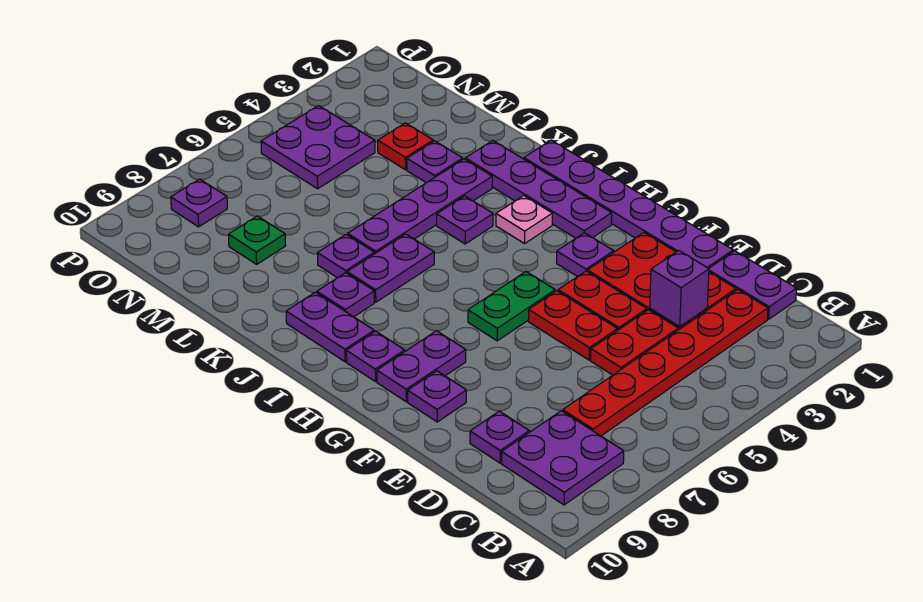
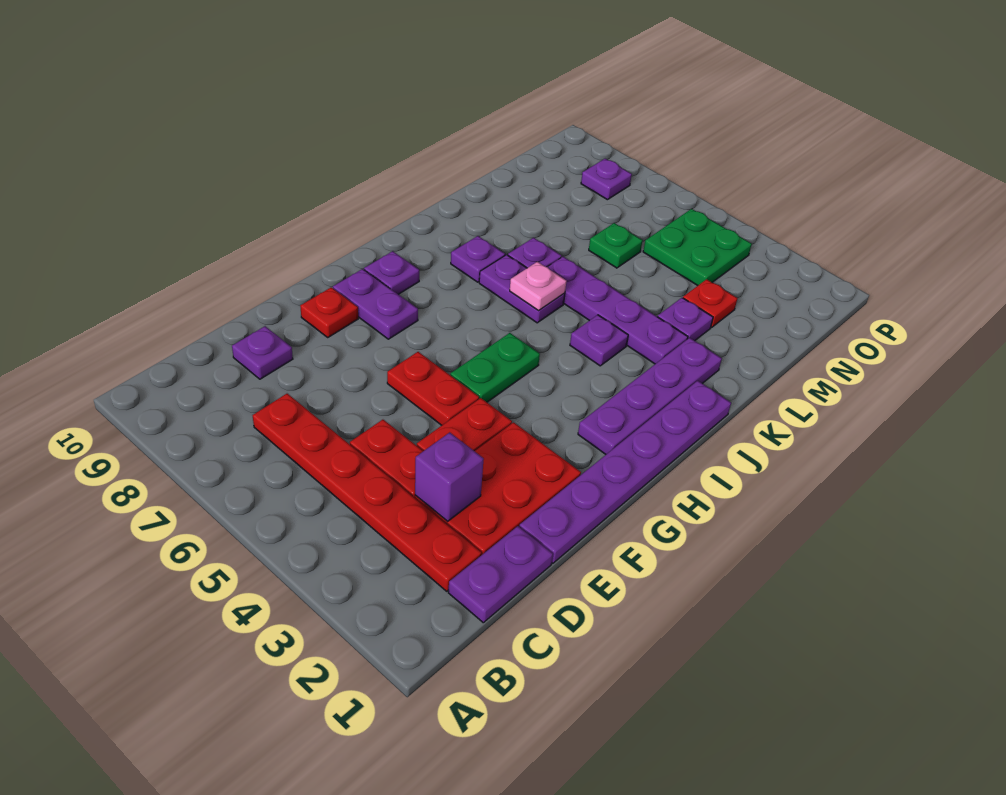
purple 2x2 plate [502,411,624,505] -> none
red 1x2 plate [528,291,618,360] -> red 1x2 plate turned to [387,352,479,425]
purple 1x1 plate [408,371,466,422] -> red 1x1 plate [300,287,358,337]
purple 1x1 plate [557,233,614,277] -> none
green 1x2 plate [468,272,555,341] -> green 1x2 plate turned to [450,333,540,402]
pink 1x1 plate [496,196,552,244] -> pink 1x1 plate moved to [510,262,567,310]
purple 1x2 plate [286,292,374,362] -> none
green 1x1 plate [228,216,286,264] -> green 1x1 plate moved to [589,223,643,268]
purple 2x2 plate [261,106,375,189] -> green 2x2 plate [643,209,752,286]

